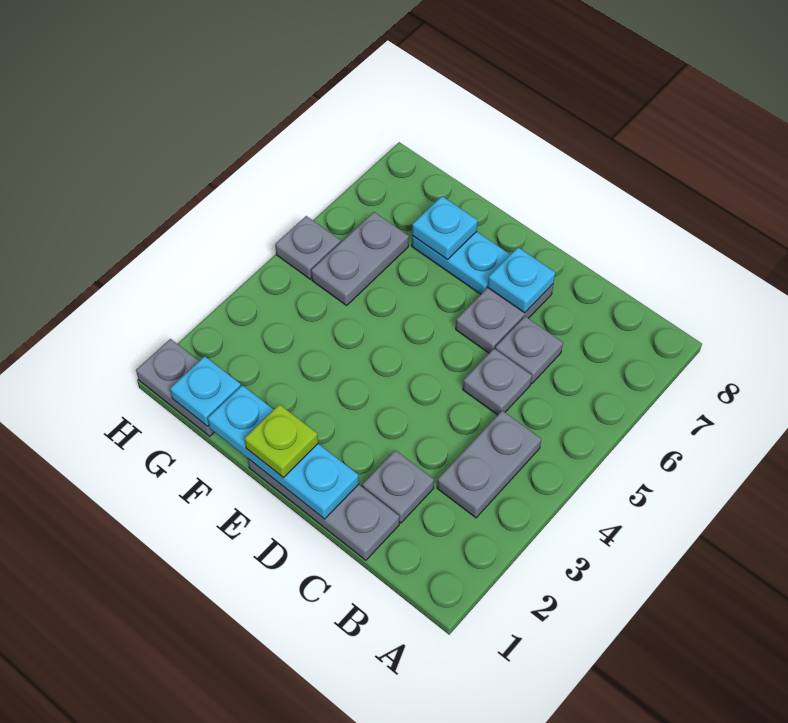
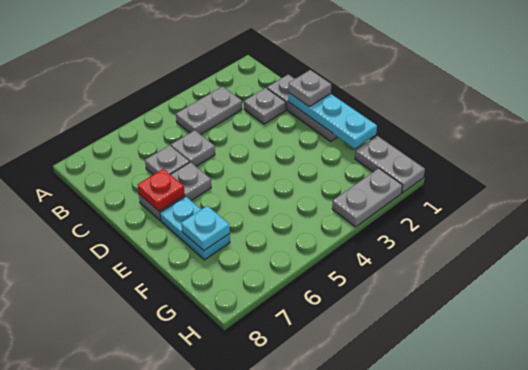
cyan 1x1 plate [488,247,555,313] -> red 1x1 plate [138,169,185,211]
lime 1x1 plate [245,404,318,478] -> none
cyan 1x1 plate [170,356,241,426] -> none
grey 1x2 plate [311,212,409,305] -> grey 1x2 plate moved to [332,168,403,227]
grey 1x1 plate [275,216,341,279] -> grey 1x1 plate moved to [288,70,331,107]

